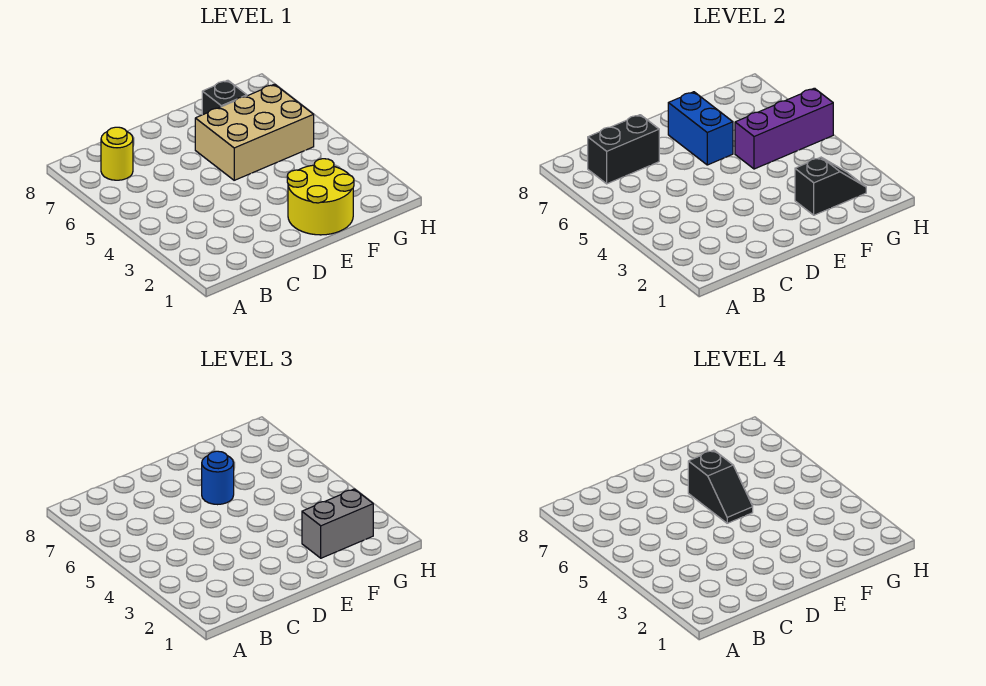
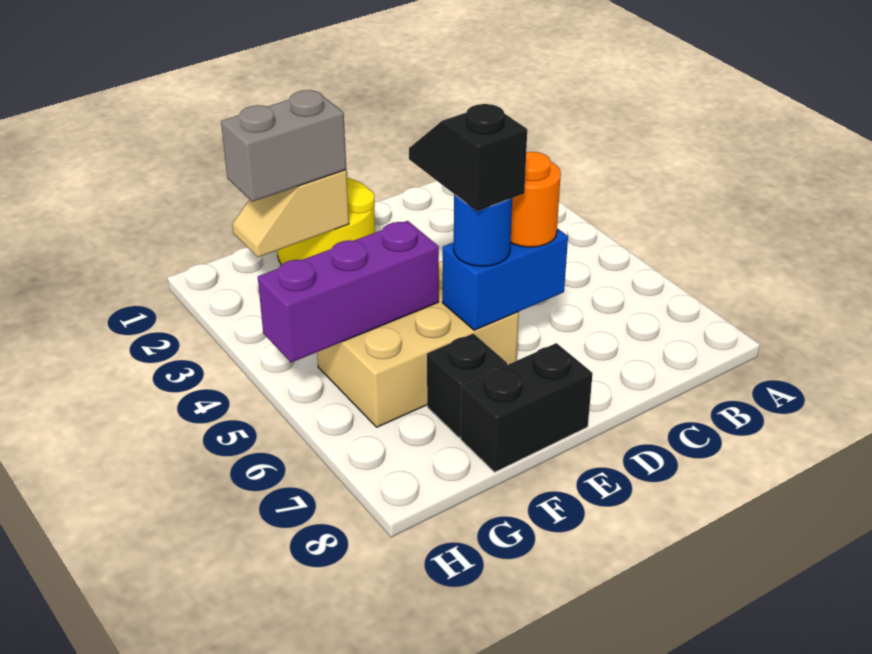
yellow 1x1 round brick [101,127,133,180] -> none
black 1x2 brick [588,115,659,184] -> black 1x2 brick moved to [461,343,593,472]
none -> orange 1x1 round brick [511,152,561,247]
blue 1x2 brick [668,92,733,165] -> blue 1x2 brick turned to [442,228,568,330]
black 1x2 slope [795,157,866,215] -> tan 1x2 slope [232,170,349,257]

